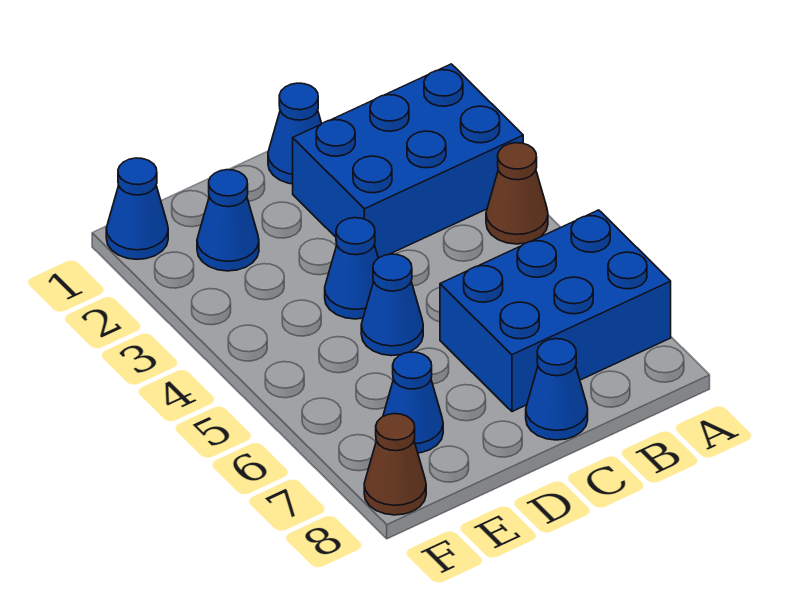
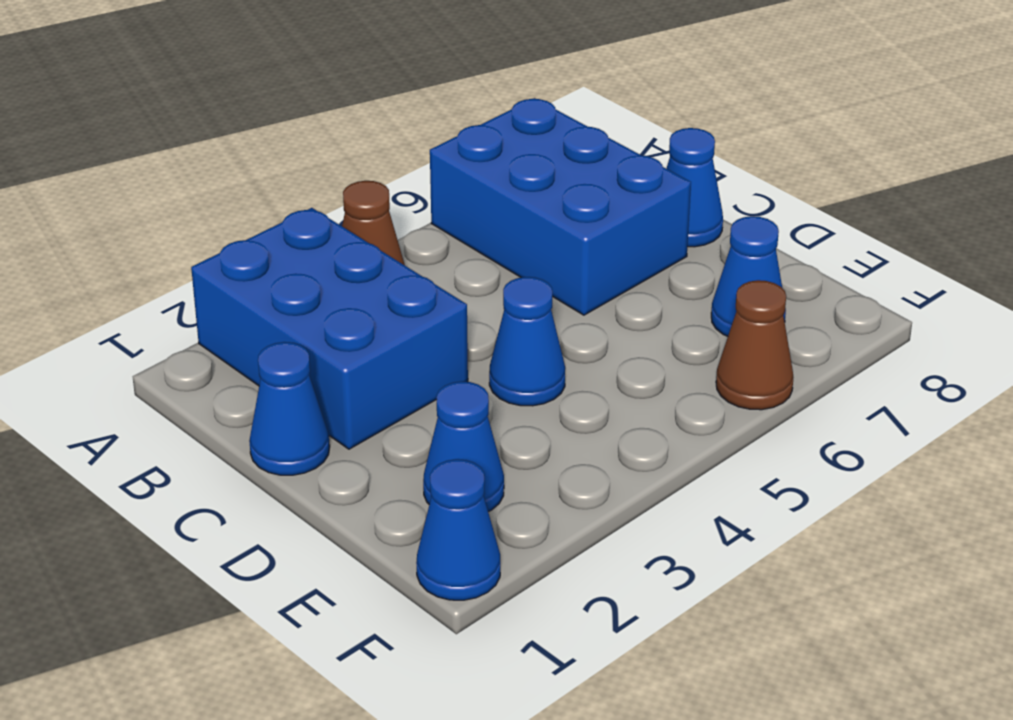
blue 1x1 cone [361,254,423,356] -> none
brown 1x1 cone [364,414,426,515] -> brown 1x1 cone moved to [716,280,794,410]

